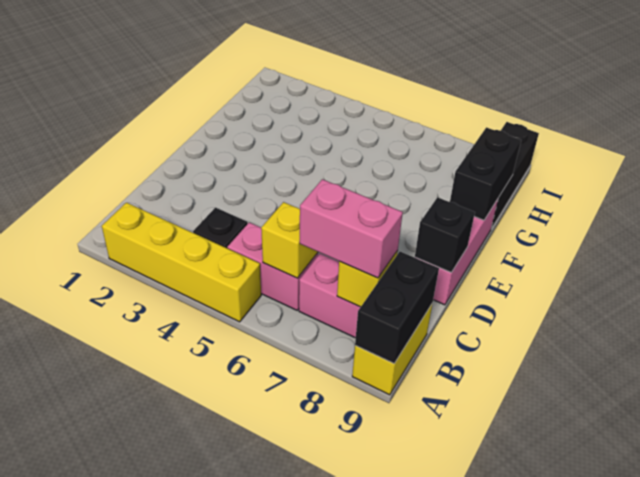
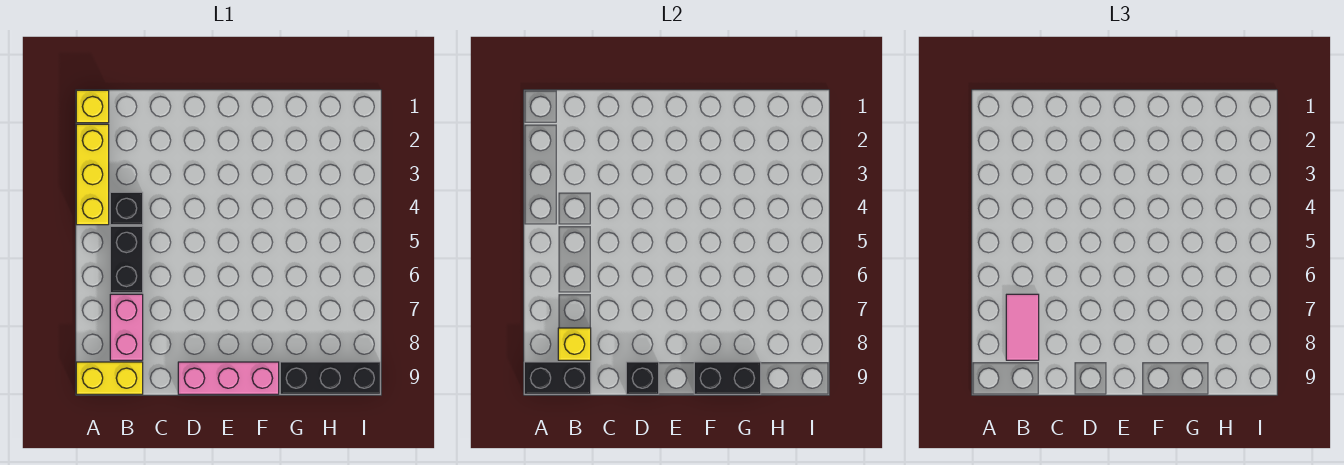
yellow 1x4 brick [102,203,261,322] -> yellow 1x3 brick [76,124,109,225]
pink 1x2 brick [227,222,318,310] -> black 1x2 brick [110,226,143,293]
yellow 1x1 brick [261,202,318,278] -> yellow 1x1 brick moved to [76,90,109,123]
pink 1x2 brick [300,179,403,278] -> pink 1x2 tile [1006,294,1039,360]

